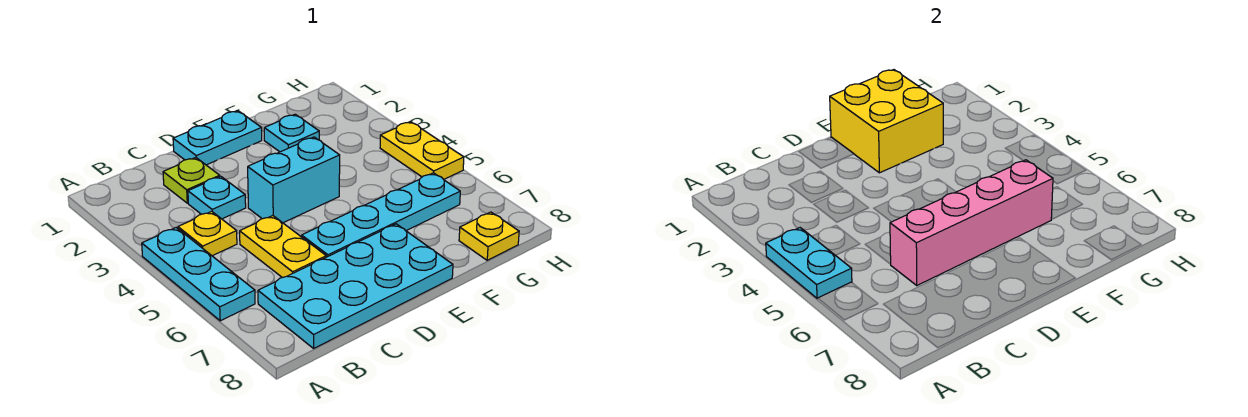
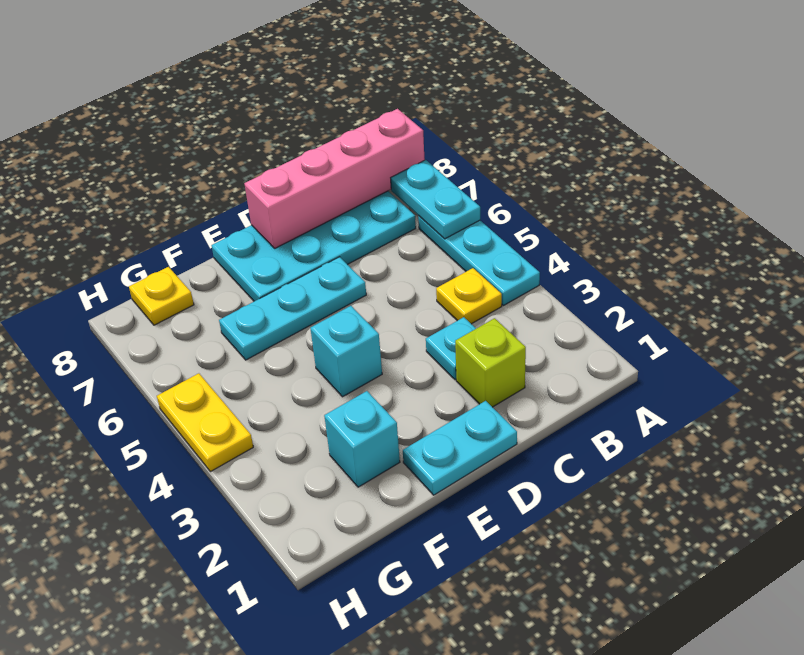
cyan 1x2 plate [766,228,852,298] -> cyan 1x2 plate moved to [391,160,480,239]
lime 1x1 plate [163,157,220,203] -> lime 1x1 brick [455,318,526,407]
yellow 1x2 plate [240,216,326,278] -> none
pink 1x4 brick [890,160,1053,285] -> pink 1x4 brick moved to [244,109,425,248]
cyan 1x2 brick [248,137,340,223] -> cyan 1x1 brick [310,306,382,397]
cyan 1x4 plate [302,173,460,257] -> cyan 1x3 plate [219,257,366,360]
yellow 2x2 brick [830,70,943,173] -> none
cyan 1x1 plate [264,114,319,152] -> cyan 1x1 brick [324,391,400,487]

